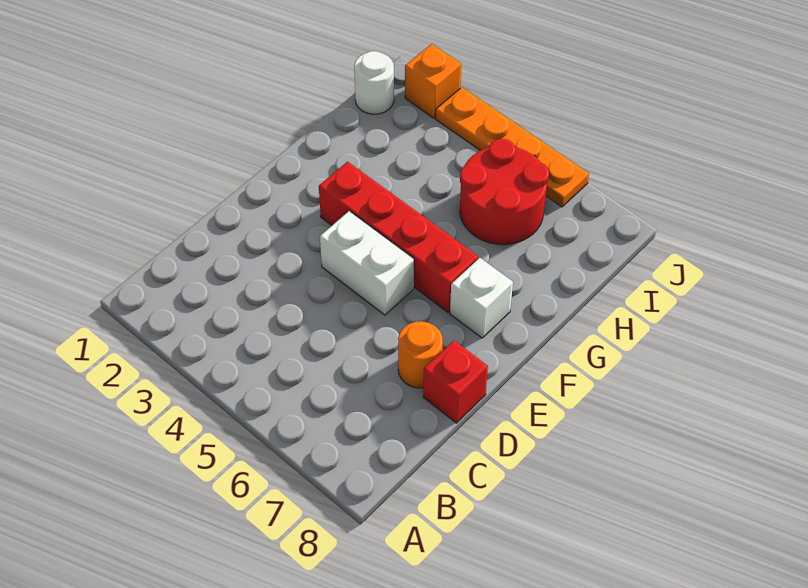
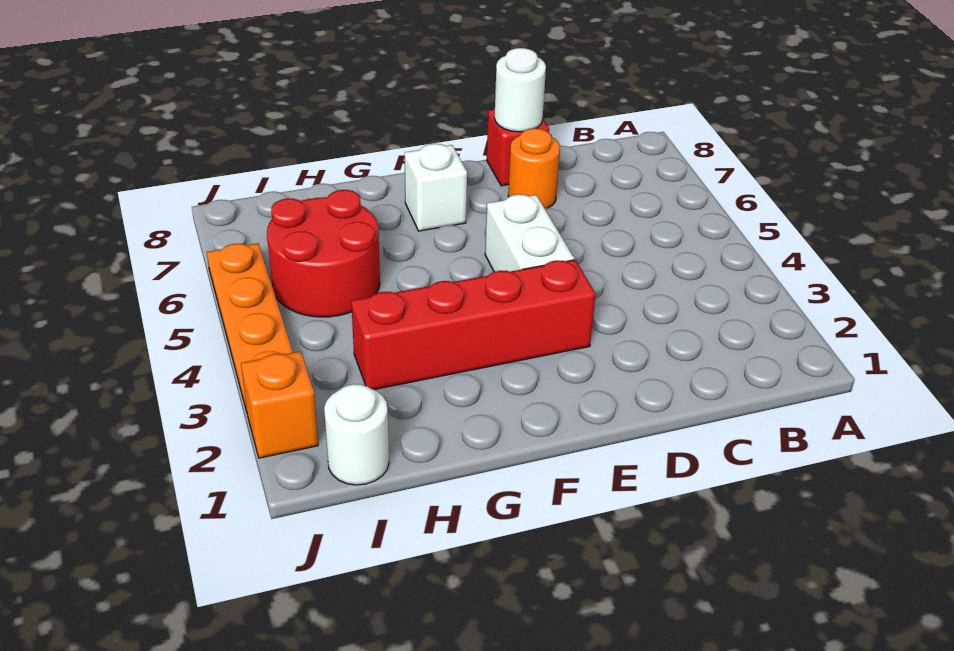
none -> white 1x1 round brick [494,48,546,132]
red 1x4 brick [319,162,478,312] -> red 1x4 brick turned to [351,260,596,390]

